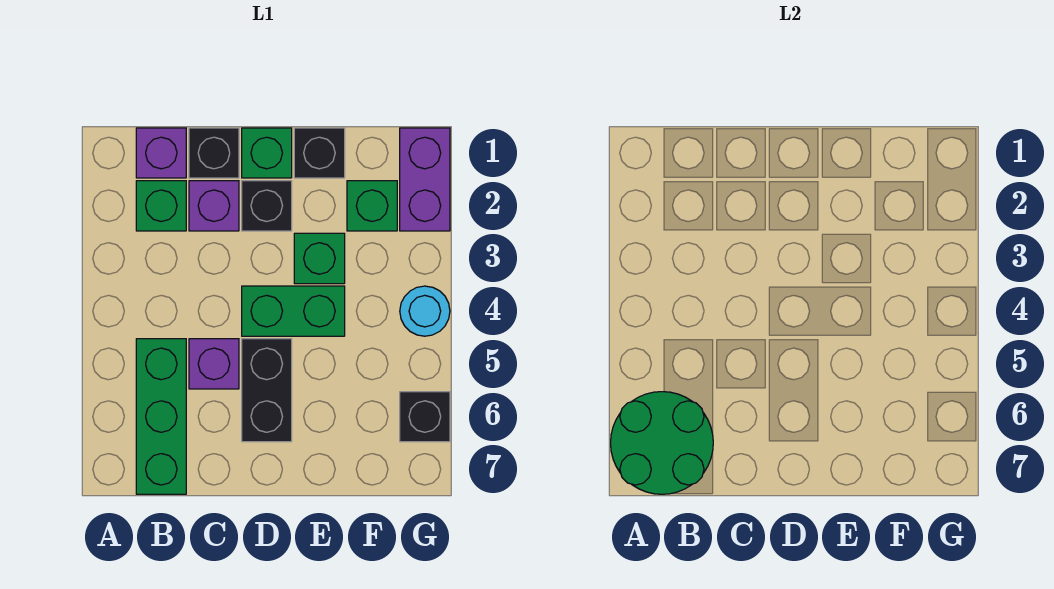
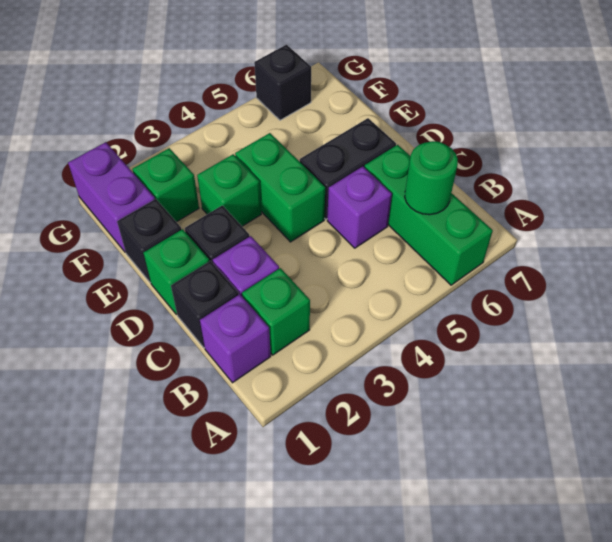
green 2x2 round brick [611,392,713,494] -> green 1x1 round brick [405,141,458,215]
green 1x3 brick [136,339,186,494] -> green 1x3 brick turned to [364,145,493,285]
purple 1x2 brick [400,128,450,231] -> purple 1x2 brick turned to [68,142,155,252]
cyan 1x1 round brick [400,286,450,336] -> none

